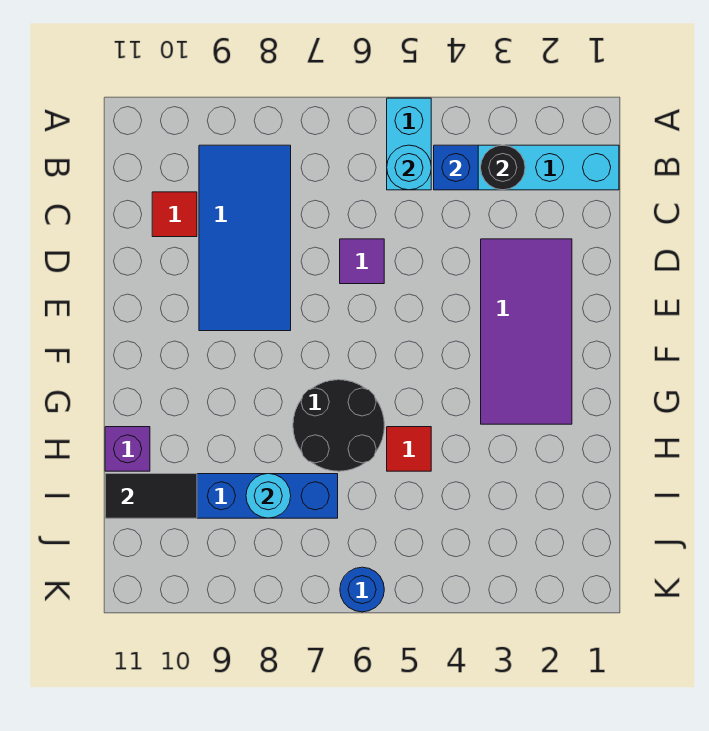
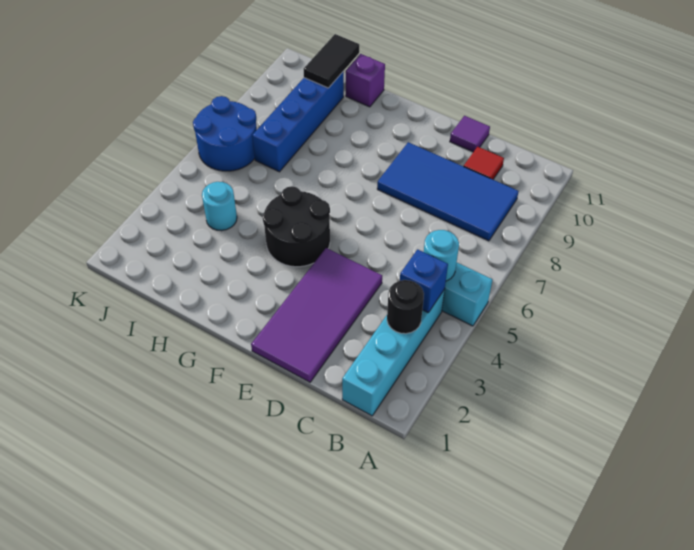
purple 2x4 tile [481,239,572,424] -> purple 2x4 tile turned to [251,248,382,382]
purple 1x1 tile [340,239,384,284] -> purple 1x1 tile moved to [450,116,490,152]
black 2x2 round brick [293,380,384,471] -> black 2x2 round brick moved to [263,186,330,267]
red 1x1 tile [387,427,431,471] -> none
cyan 1x1 round brick [246,474,291,518] -> cyan 1x1 round brick moved to [202,182,237,231]
blue 1x1 round brick [340,567,384,612] -> blue 2x2 round brick [193,96,257,171]

